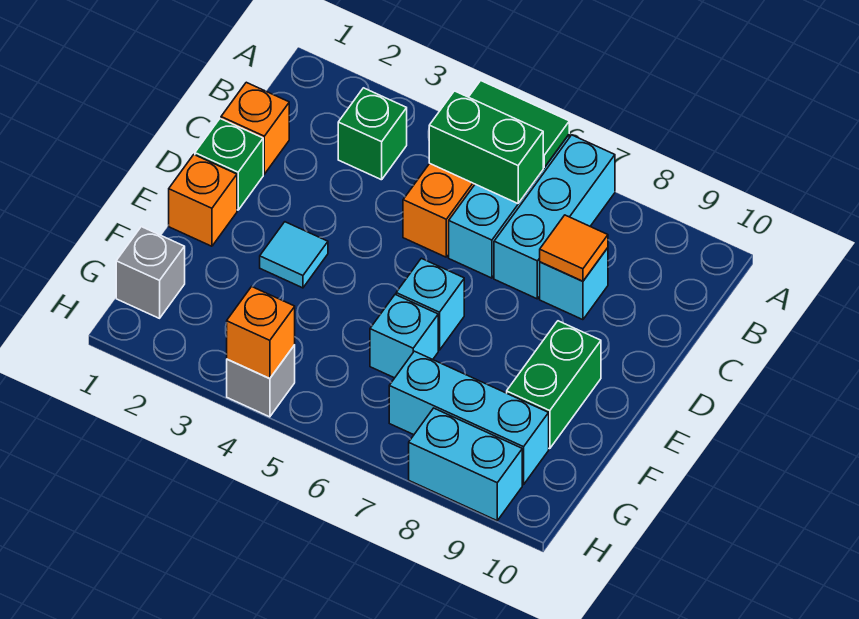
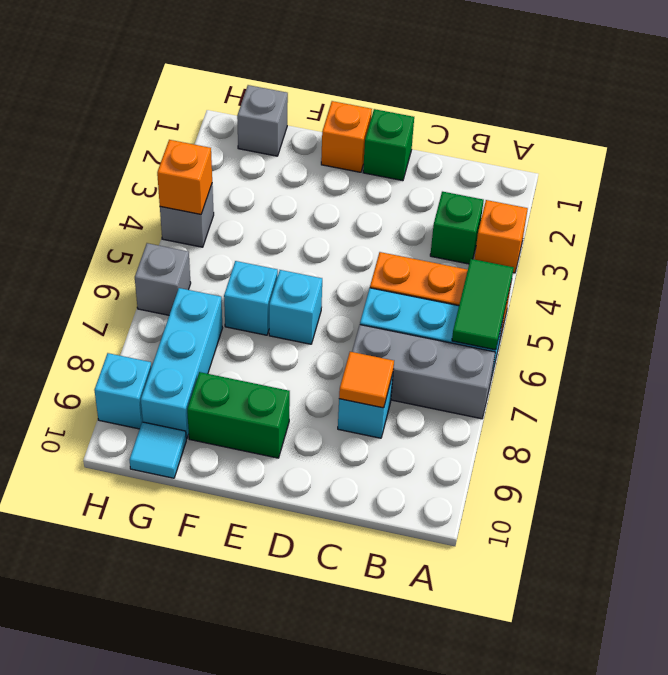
cyan 1x3 brick [494,135,615,299] -> grey 1x3 brick [352,325,495,419]
green 1x2 brick [429,91,543,203] -> none
orange 1x1 brick [221,82,289,174] -> orange 1x1 brick moved to [474,200,528,273]
cyan 1x1 tile [260,222,328,288] -> cyan 1x1 tile moved to [130,422,186,478]
none -> grey 1x1 brick [135,243,191,315]
cyan 1x2 brick [409,408,522,521] -> cyan 1x1 brick [94,353,152,429]

